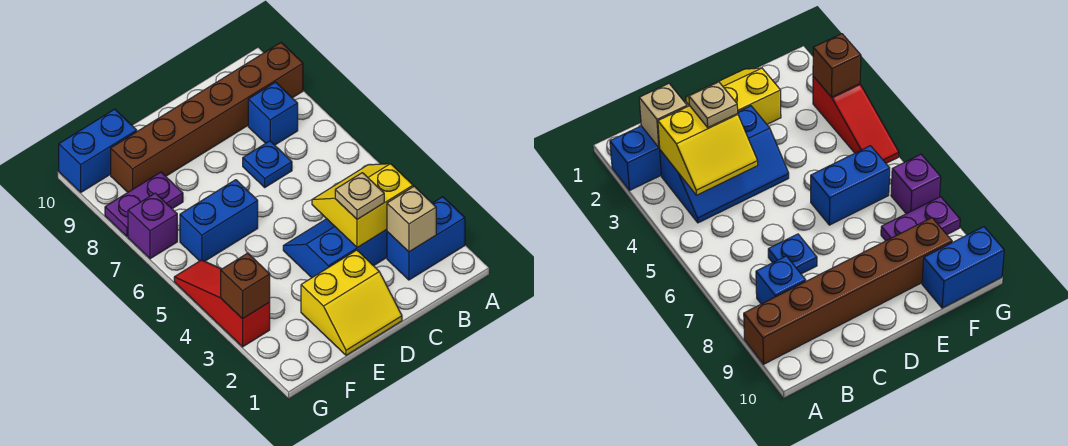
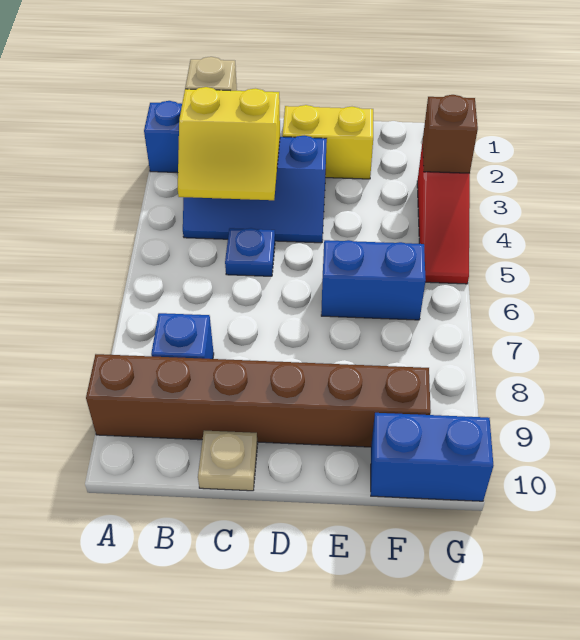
tan 1x1 plate [335,173,384,219] -> tan 1x1 plate moved to [198,431,258,491]
blue 1x1 plate [243,141,292,187] -> blue 1x1 plate moved to [225,228,275,276]
purple 1x2 plate [105,172,183,237] -> none
purple 1x1 brick [128,193,177,259] -> none

